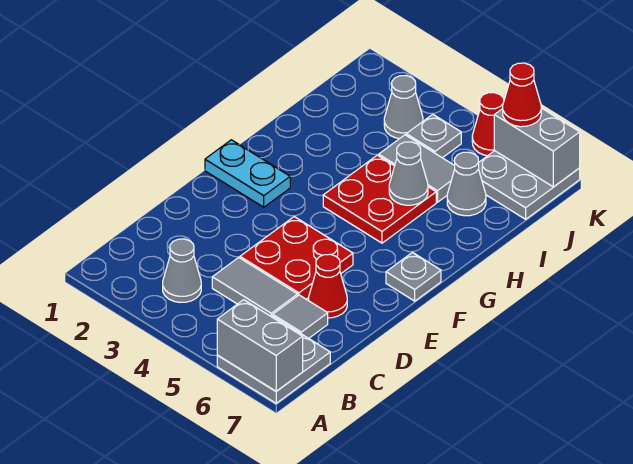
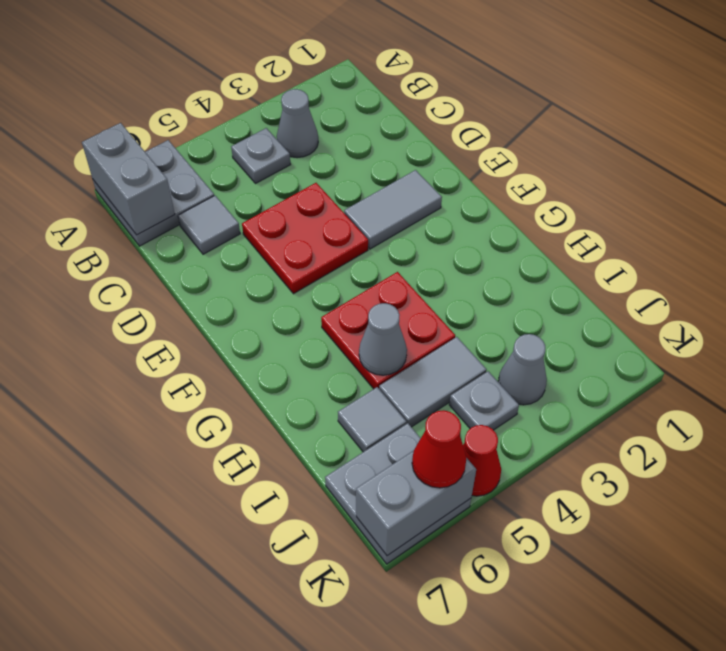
grey 1x2 brick [217,300,303,391] -> grey 1x2 brick turned to [82,123,175,235]
grey 1x2 tile [212,257,298,316] -> grey 1x2 tile moved to [344,170,442,249]
red 1x1 cone [309,254,347,318] -> none
cyan 1x2 plate [205,140,290,207] -> none
grey 1x1 plate [386,253,441,301] -> grey 1x1 plate moved to [231,128,291,184]
grey 1x1 cone [447,152,486,216] -> grey 1x1 tile [338,387,406,452]

